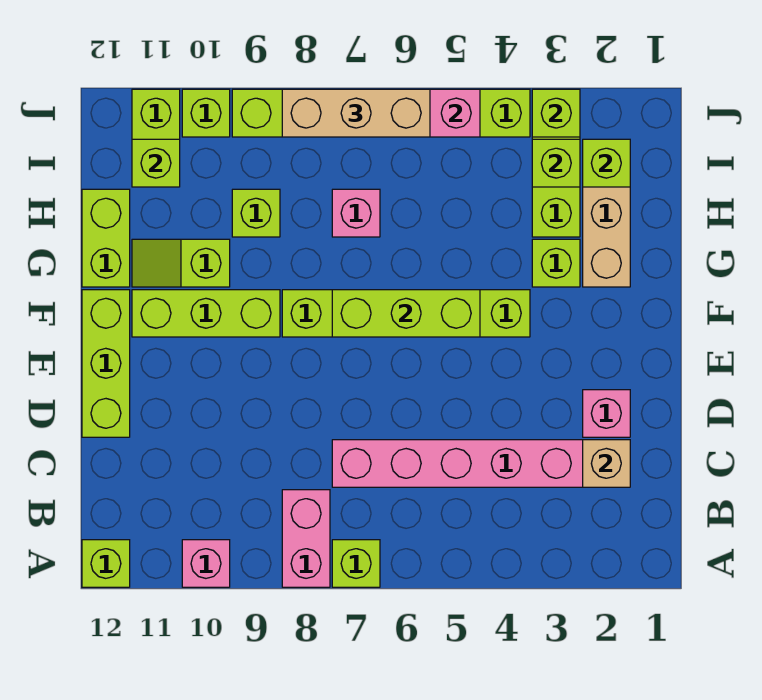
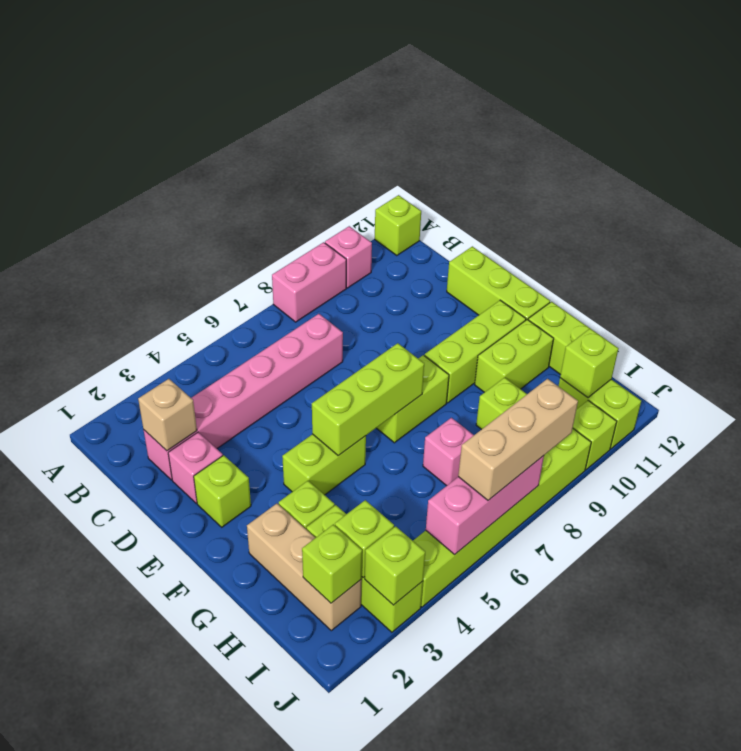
lime 1x1 brick [332,540,380,587] -> lime 1x1 brick moved to [194,455,251,527]
pink 1x2 brick [282,490,330,587] -> pink 1x2 brick turned to [272,242,346,322]
lime 1x2 slope [132,239,230,287] -> lime 1x2 brick [475,320,554,392]

